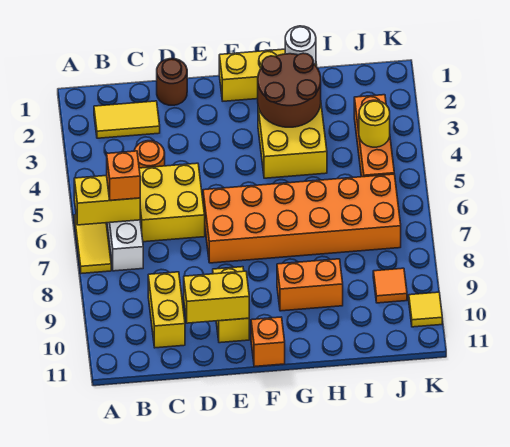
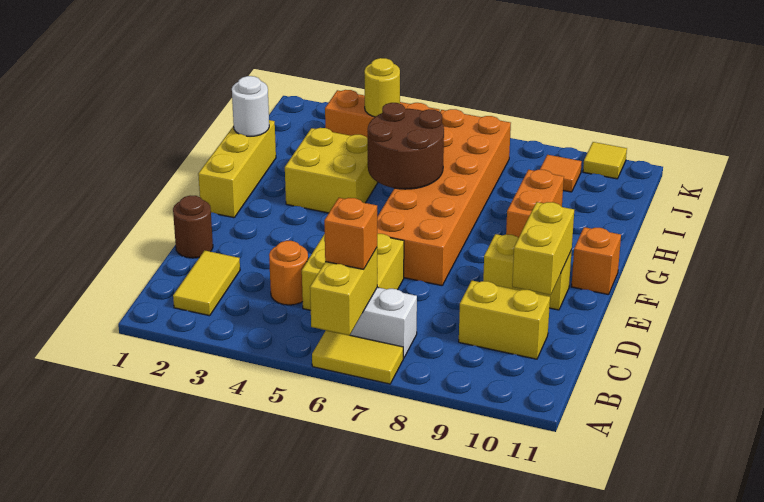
brown 2x2 round brick [258,53,321,127] -> brown 2x2 round brick moved to [368,103,444,189]

